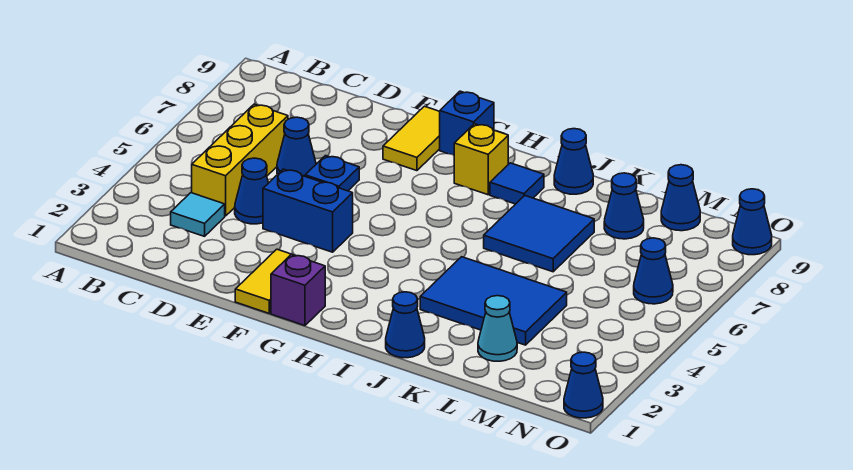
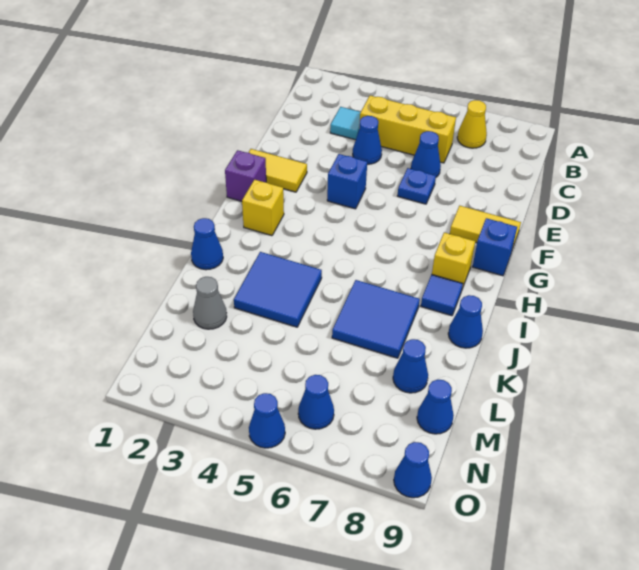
none -> yellow 1x1 cone [457,100,487,148]
blue 1x2 brick [263,169,353,252] -> blue 1x1 brick [327,154,367,209]
none -> yellow 1x1 brick [242,180,284,236]
blue 2x3 tile [420,257,567,345] -> blue 2x2 tile [234,252,322,327]
cyan 1x1 cone [478,296,517,361] -> grey 1x1 cone [193,277,227,329]
blue 1x1 cone [564,352,603,418] -> blue 1x1 cone moved to [249,393,285,448]

